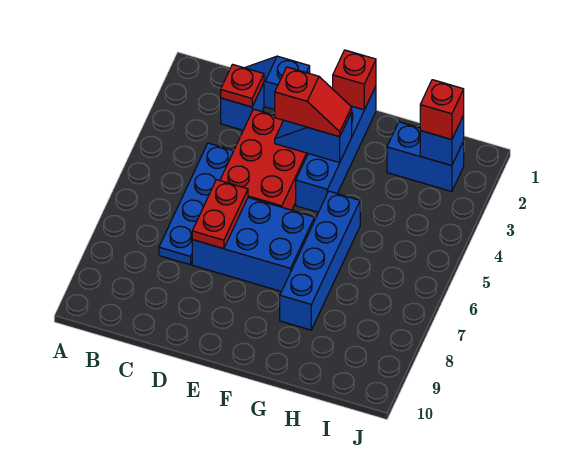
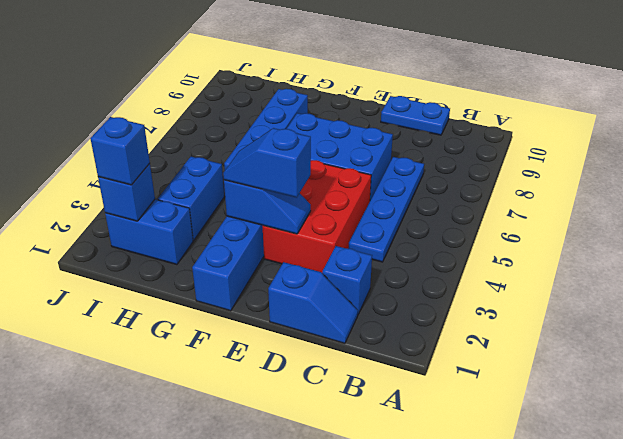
red 1x1 plate [221,64,264,107] -> none
none -> blue 1x2 plate [381,96,450,135]
red 1x2 plate [192,180,248,249] -> none
red 1x2 slope [275,67,352,137] -> blue 1x2 slope [223,128,311,198]
red 1x1 brick [333,50,376,110] -> none
none -> blue 1x2 brick [158,157,225,240]
red 1x1 brick [420,80,464,140] -> blue 1x1 brick [90,117,150,185]

